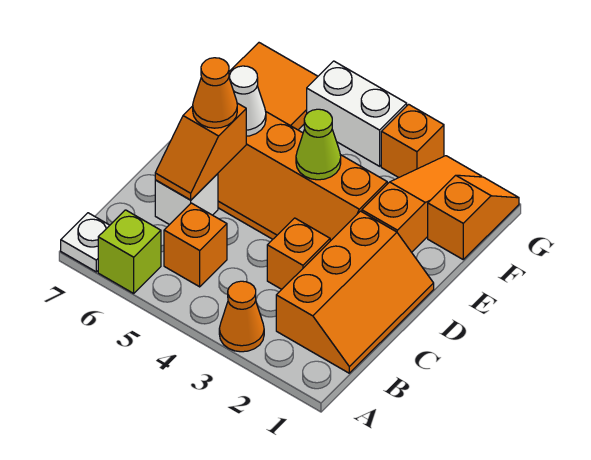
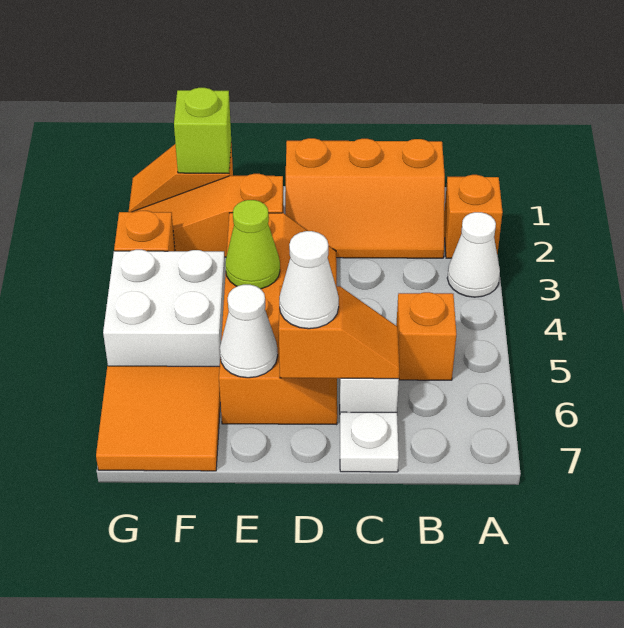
orange 1x1 cone [219,281,264,352] -> white 1x1 cone [447,212,500,297]
lime 1x1 brick [98,210,161,293] -> lime 1x1 brick moved to [174,88,231,173]
white 1x1 plate [61,213,110,272] -> white 1x1 plate moved to [340,412,399,472]
orange 2x3 slope [276,211,434,373] -> orange 2x3 slope turned to [285,138,445,258]
orange 1x1 brick [267,218,330,289] -> orange 1x1 brick moved to [444,175,503,258]
orange 1x1 cone [193,58,237,128] -> white 1x1 cone [279,231,339,329]
white 1x2 brick [307,61,407,166] -> white 2x2 brick [103,250,225,366]

